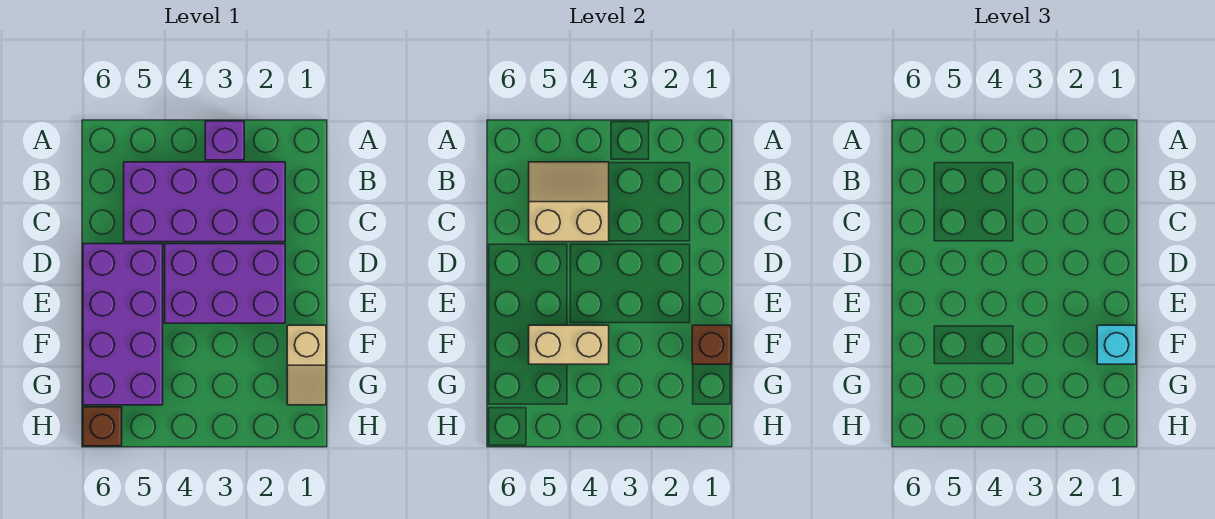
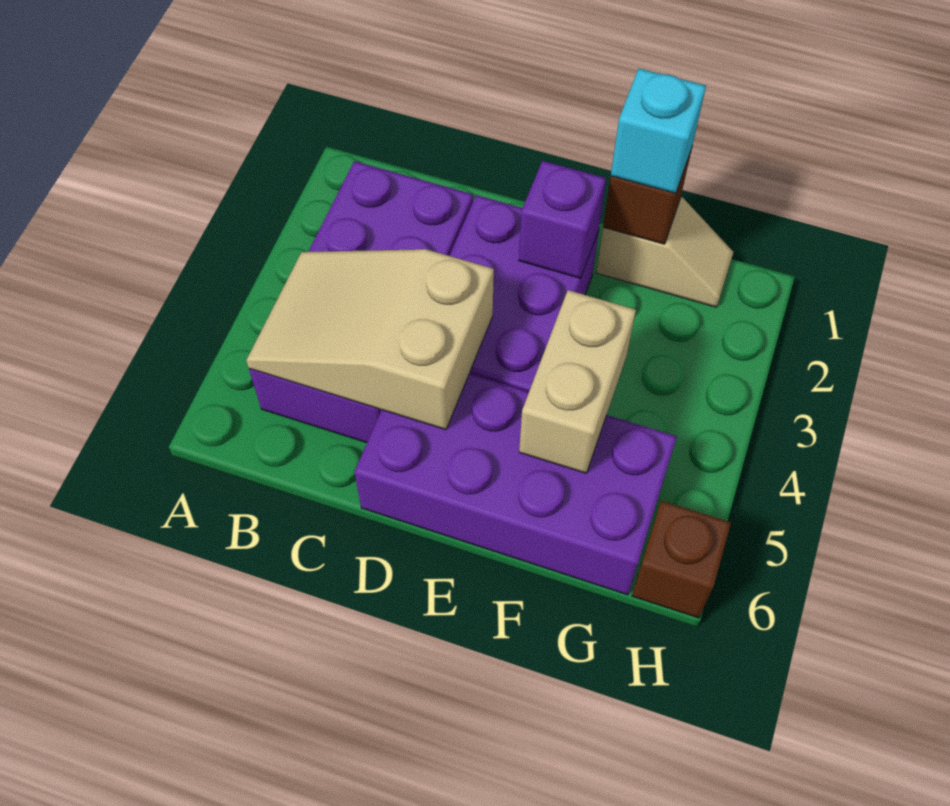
purple 1x1 brick [205,121,244,160] -> purple 1x1 brick moved to [519,161,606,278]
tan 2x2 slope [529,162,609,242] -> tan 2x3 slope [246,249,494,430]

